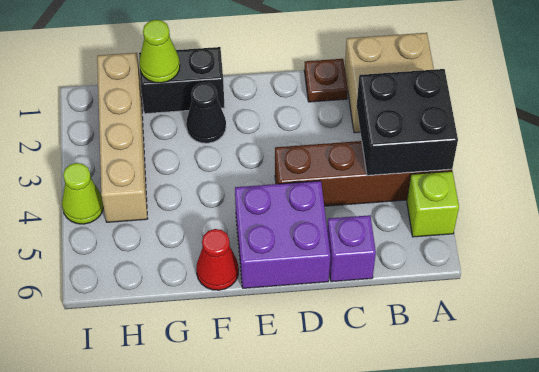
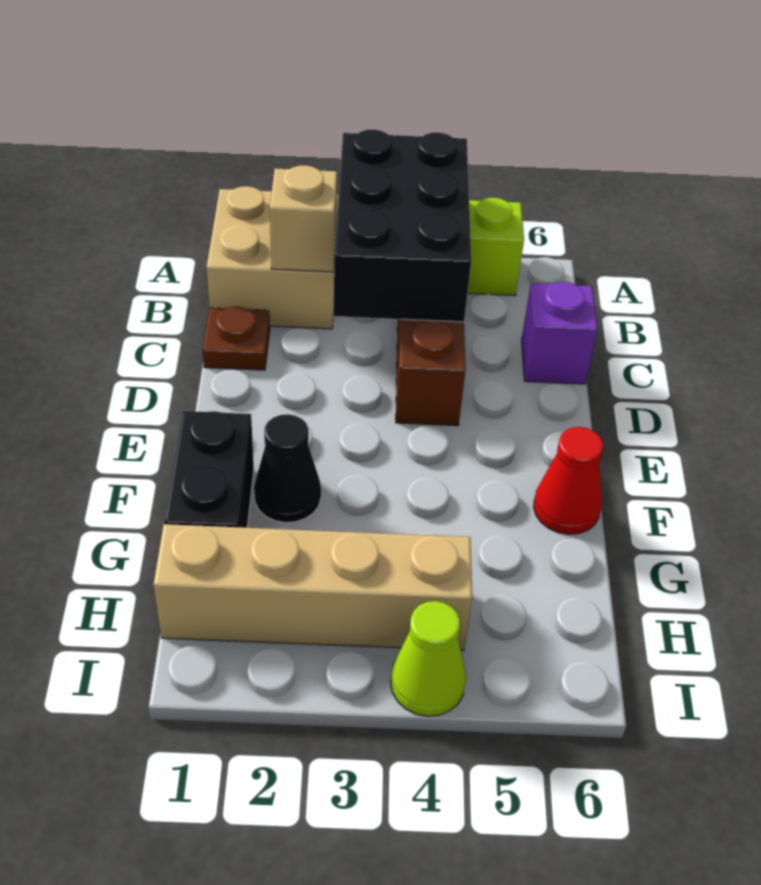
black 2x2 brick [357,69,458,175] -> black 2x3 brick [333,129,471,322]
none -> tan 1x1 brick [270,165,337,272]
purple 2x2 brick [235,181,330,288] -> none
lime 1x1 cone [139,20,180,83] -> none

